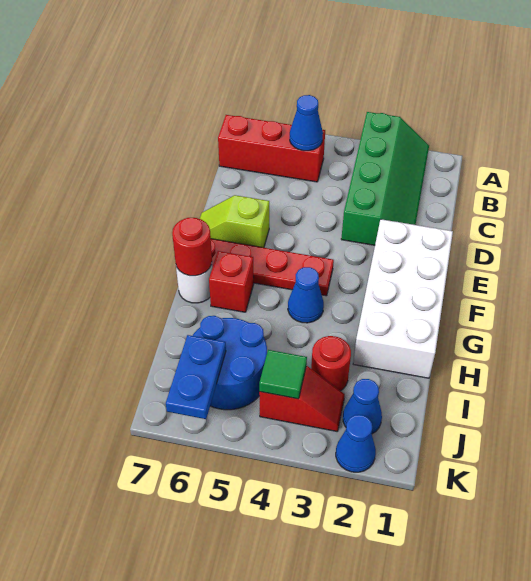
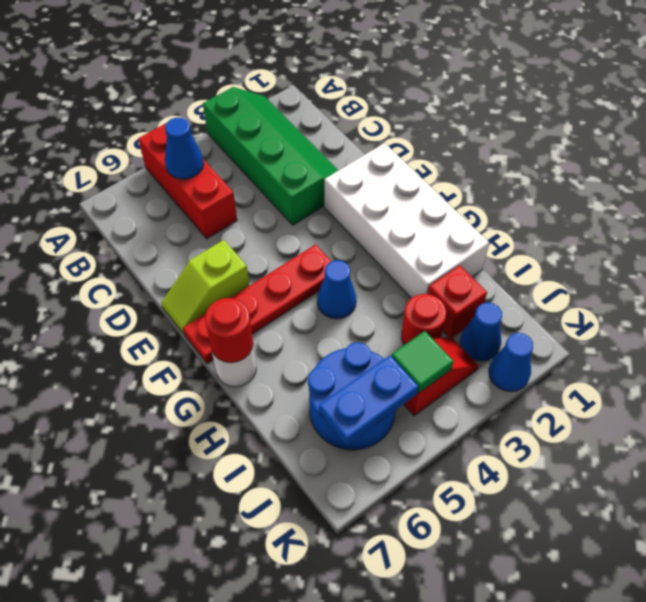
red 1x3 brick [218,115,325,182] -> red 1x3 brick turned to [138,123,237,239]
red 1x1 brick [209,251,254,312] -> red 1x1 brick moved to [428,265,487,338]
blue 1x2 plate [166,335,226,419] -> blue 1x2 plate turned to [319,356,418,445]

